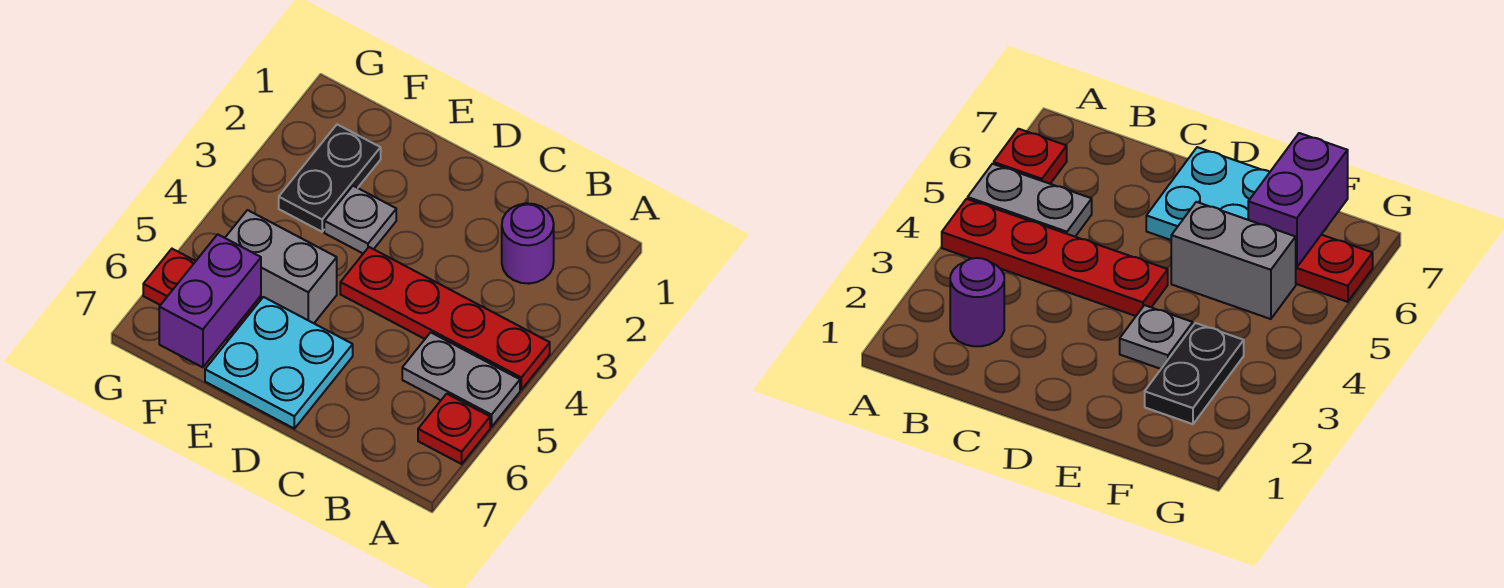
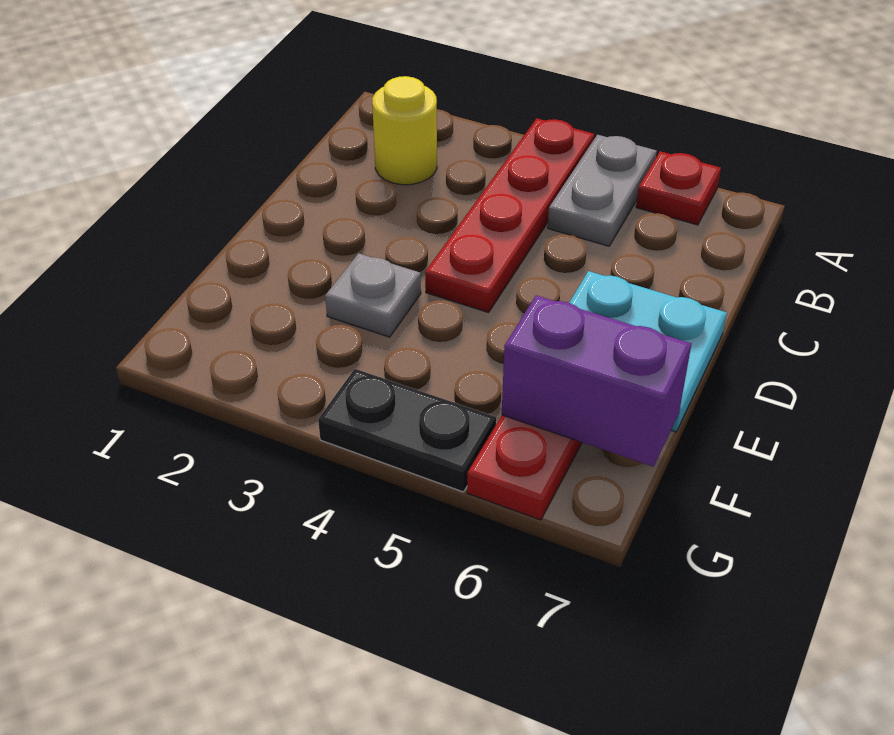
purple 1x1 round brick [502,203,554,284] -> yellow 1x1 round brick [372,76,437,185]
grey 1x2 brick [225,210,337,323] -> none
black 1x2 plate [279,124,381,232] -> black 1x2 plate moved to [318,369,496,492]

